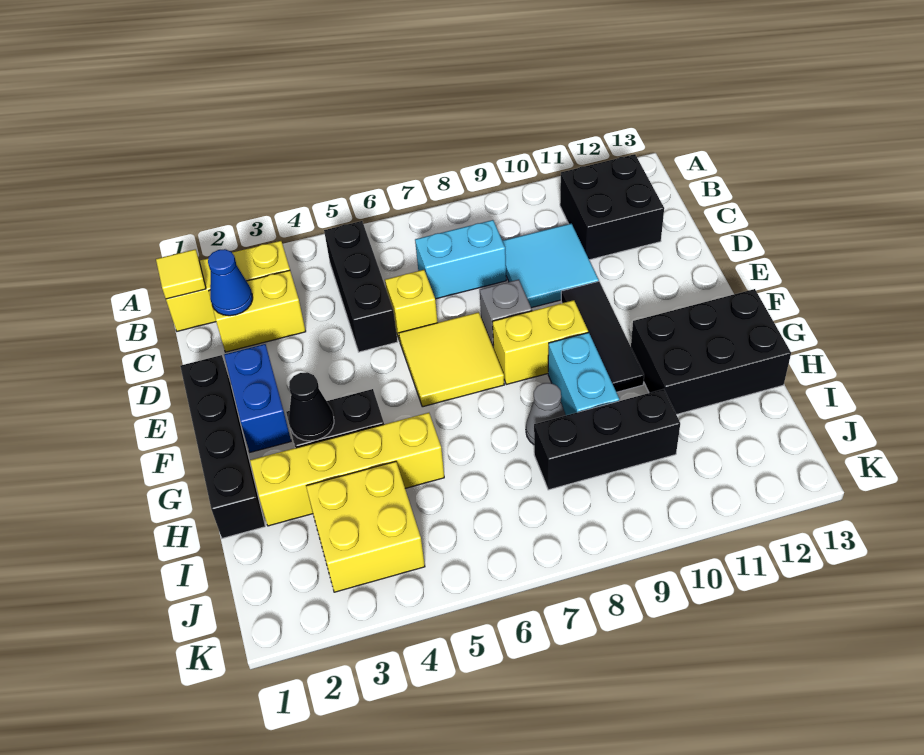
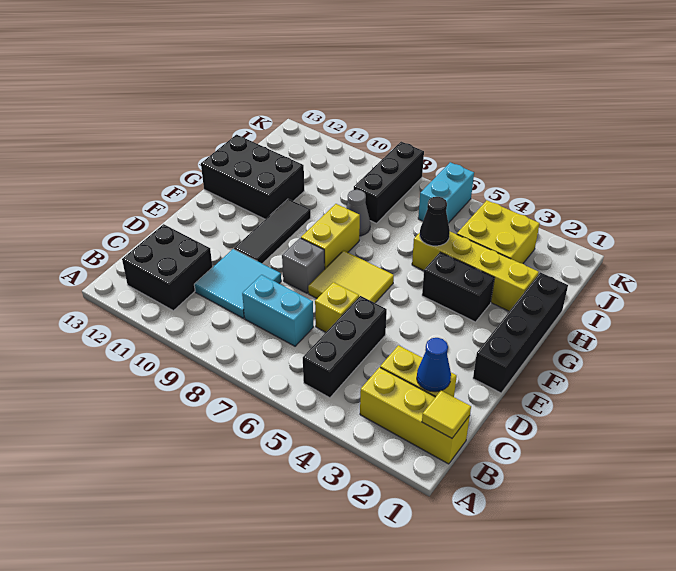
blue 1x2 brick [224,344,291,452] -> none
yellow 1x2 brick [493,300,588,384] -> yellow 1x2 brick turned to [301,204,360,269]
black 1x1 cone [289,372,334,441] -> black 1x1 cone moved to [420,197,450,246]
cyan 1x2 brick [548,332,620,415] -> cyan 1x2 brick moved to [418,162,474,223]
black 1x3 brick [534,389,680,490] -> black 1x3 brick turned to [354,142,424,223]

